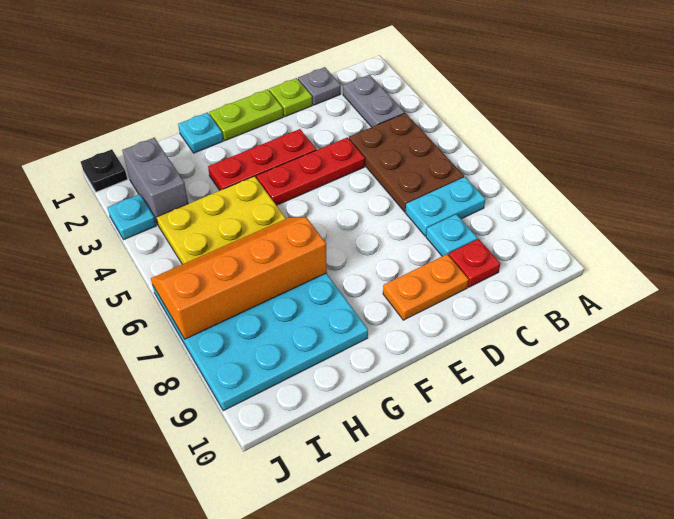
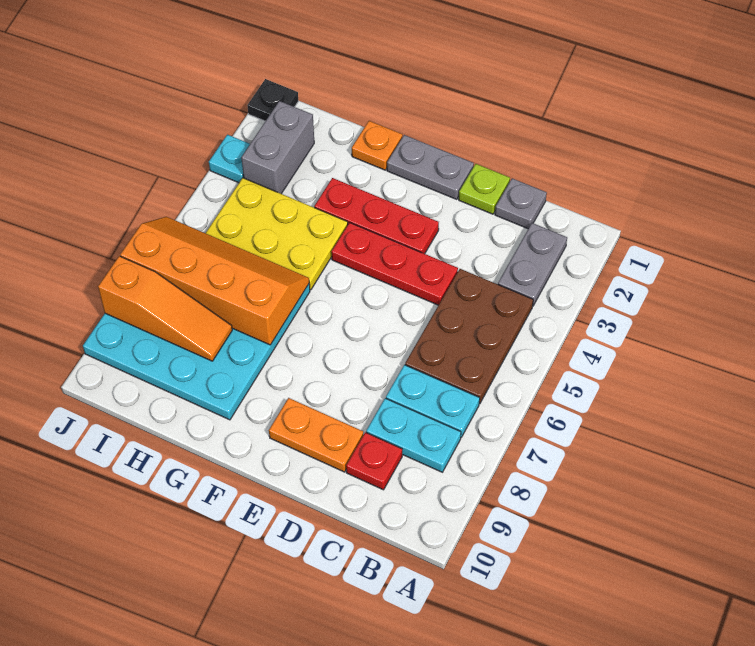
cyan 1x1 plate [426,214,477,256] -> cyan 1x2 plate [366,398,461,472]
lime 1x2 plate [209,89,283,141] -> grey 1x2 plate [387,135,474,199]
cyan 1x1 plate [178,113,223,153] -> orange 1x1 plate [352,121,402,170]
none -> orange 1x3 slope [98,256,232,361]

